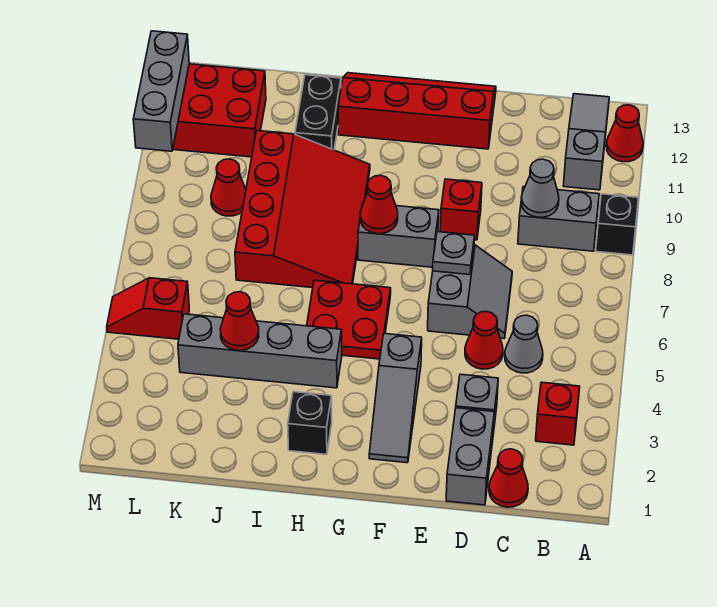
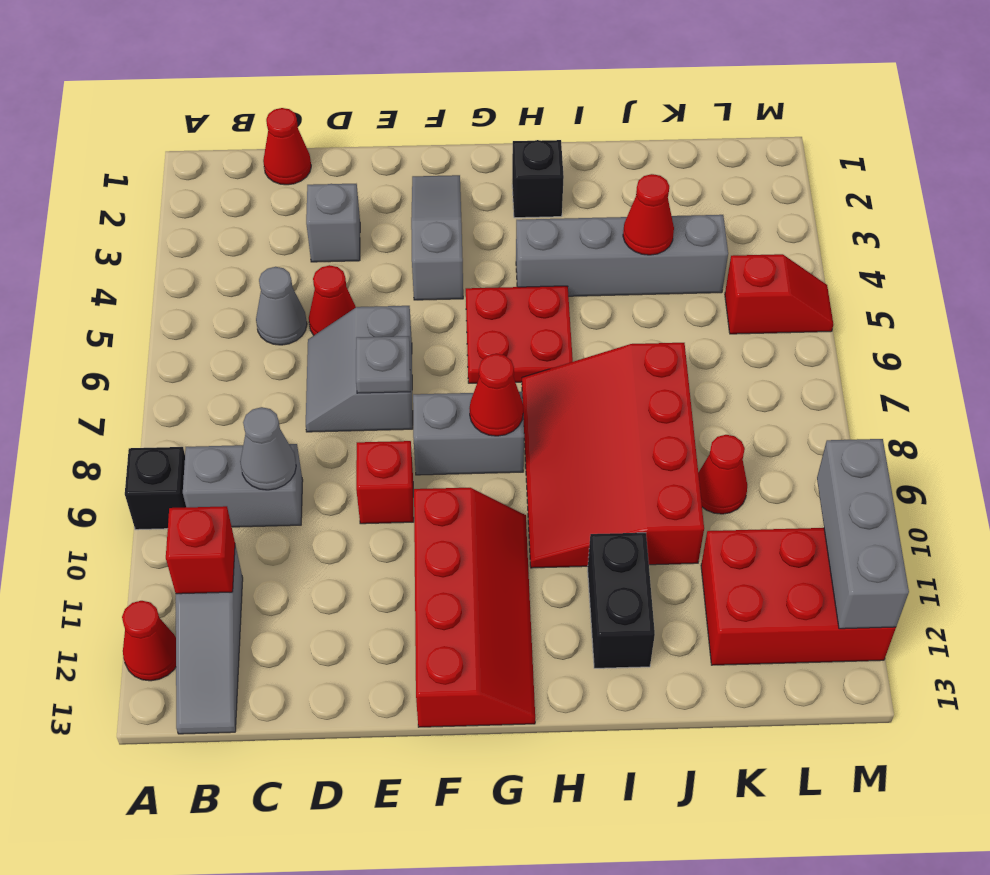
red 1x1 brick [536,382,580,445] -> red 1x1 brick moved to [166,506,235,594]
grey 1x2 brick [446,408,494,505] -> none
red 2x4 slope [338,73,496,149] -> red 2x4 slope turned to [414,488,535,727]

